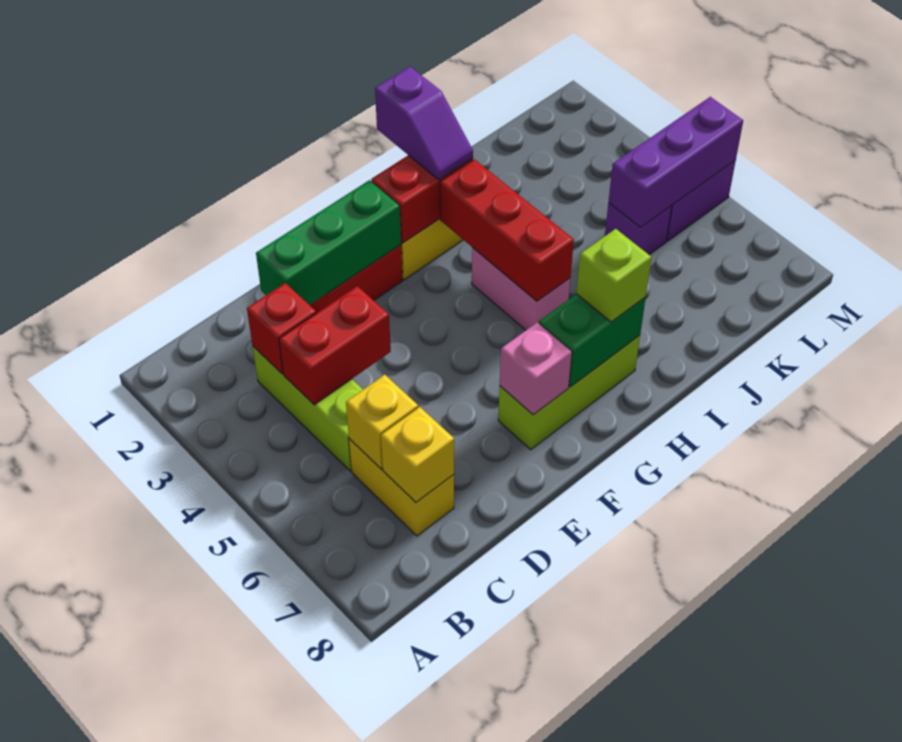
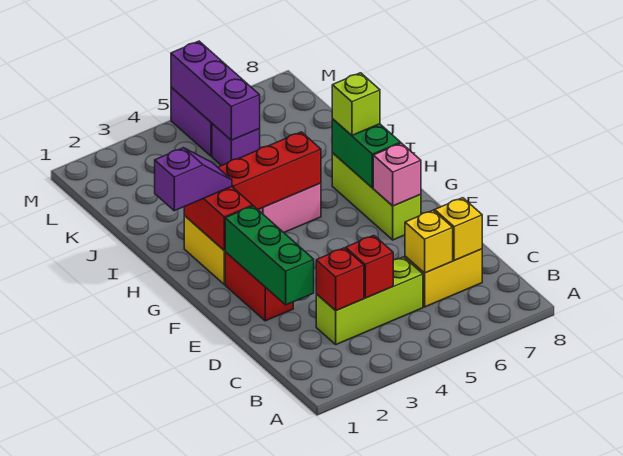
red 1x2 brick [279,286,391,405] -> red 1x1 brick [346,235,393,298]

